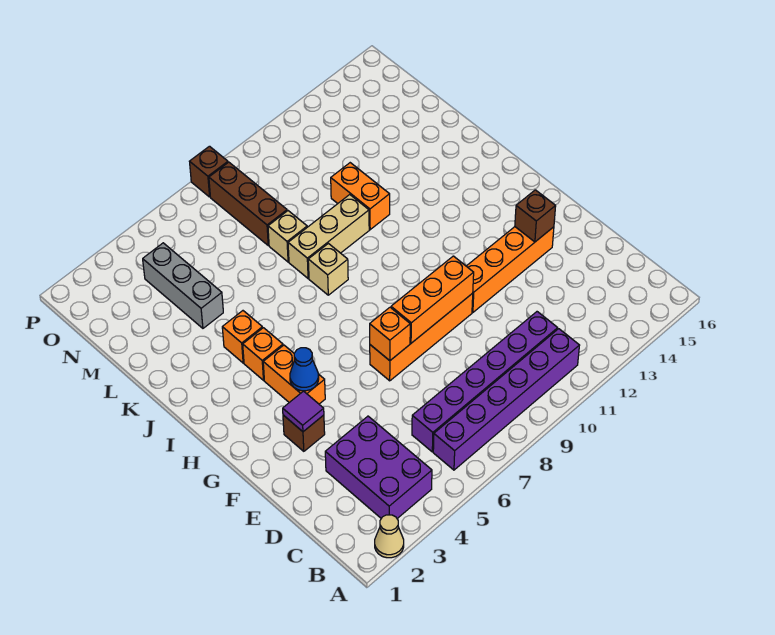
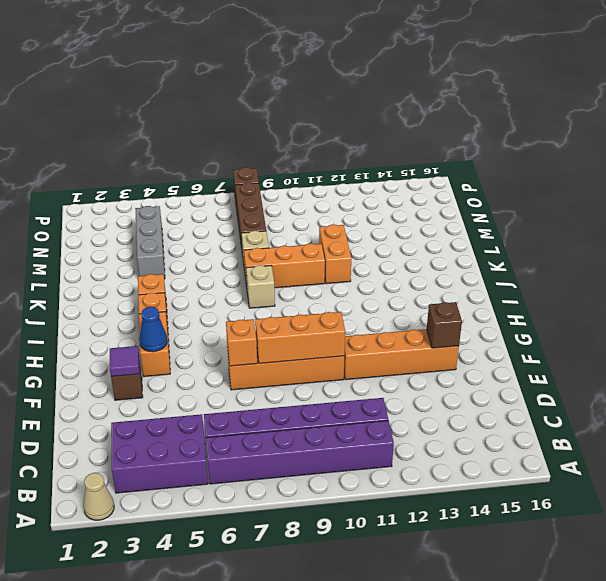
purple 2x3 brick [325,416,432,518] -> purple 2x3 brick turned to [111,414,208,493]
tan 1x3 brick [288,195,369,279] -> orange 1x3 brick [244,244,325,288]

